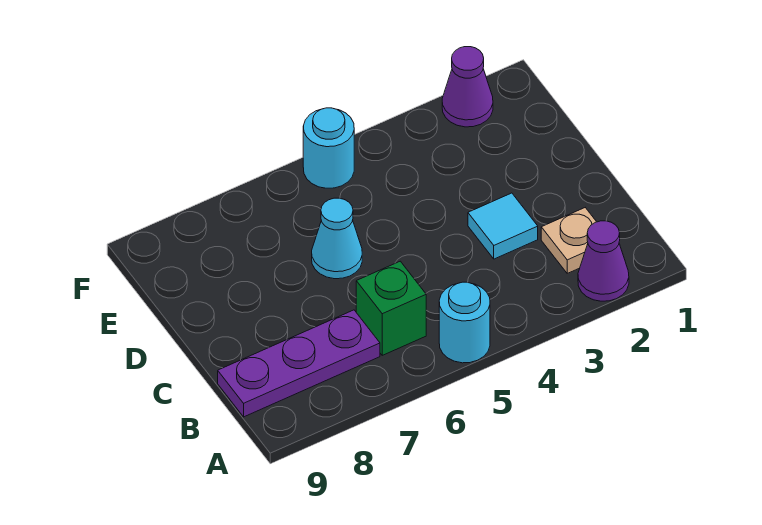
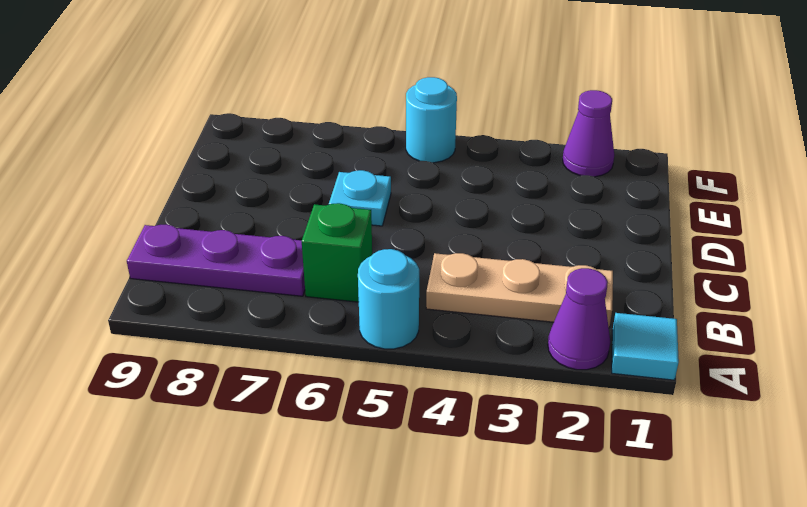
tan 1x1 plate [541,208,596,273] -> tan 1x3 plate [426,253,613,328]
cyan 1x1 tile [468,193,538,259] -> cyan 1x1 tile moved to [612,313,679,380]
cyan 1x1 cone [312,198,362,279] -> cyan 1x1 plate [329,170,391,226]

